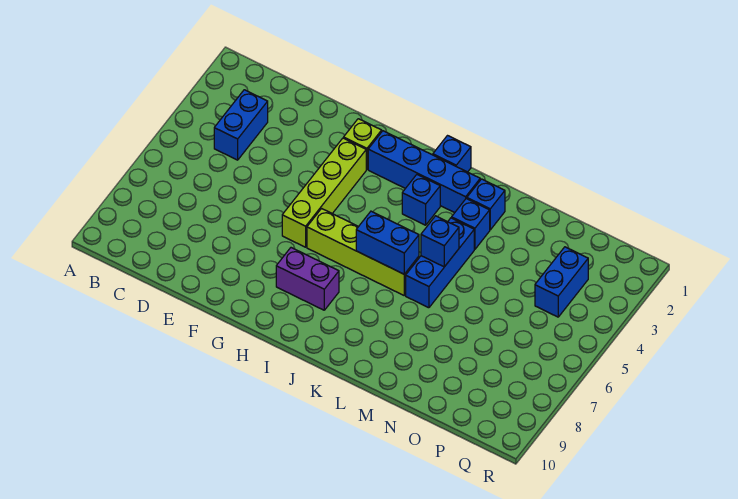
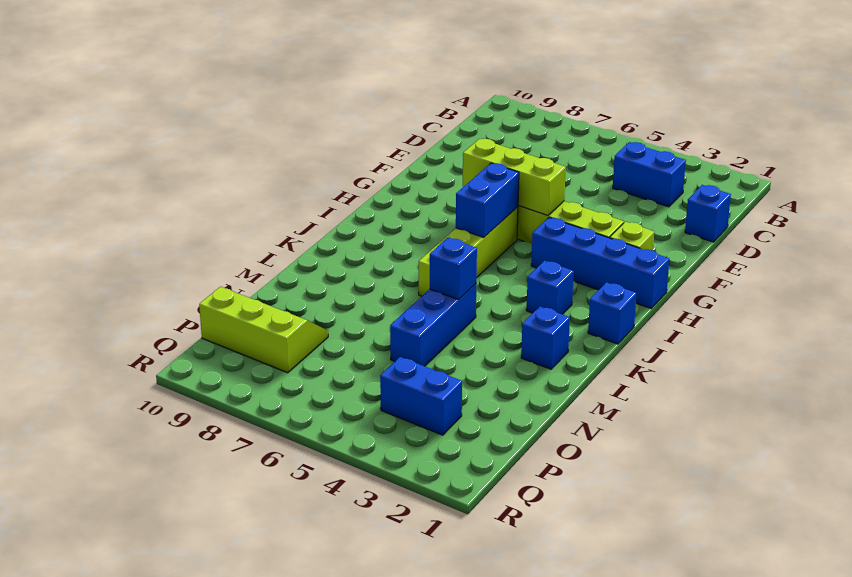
none -> lime 1x3 brick [463,139,566,216]
blue 1x4 brick [368,131,480,213] -> blue 1x4 brick turned to [531,217,669,308]
purple 1x2 brick [276,248,339,310] -> none
blue 1x2 brick [356,211,419,274] -> blue 1x2 brick moved to [456,163,519,237]
blue 1x1 brick [452,199,490,249] -> blue 1x1 brick moved to [685,185,731,242]
blue 1x3 brick [406,218,474,308] -> blue 1x3 brick turned to [390,284,476,366]
none -> lime 2x3 slope [199,287,328,373]

